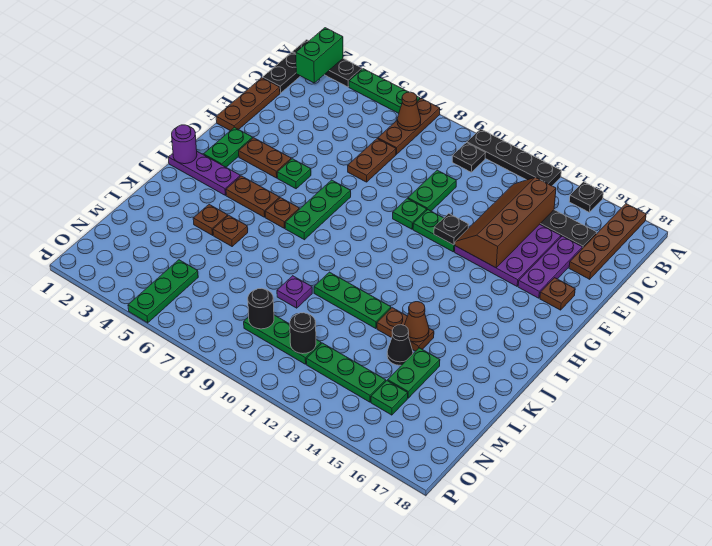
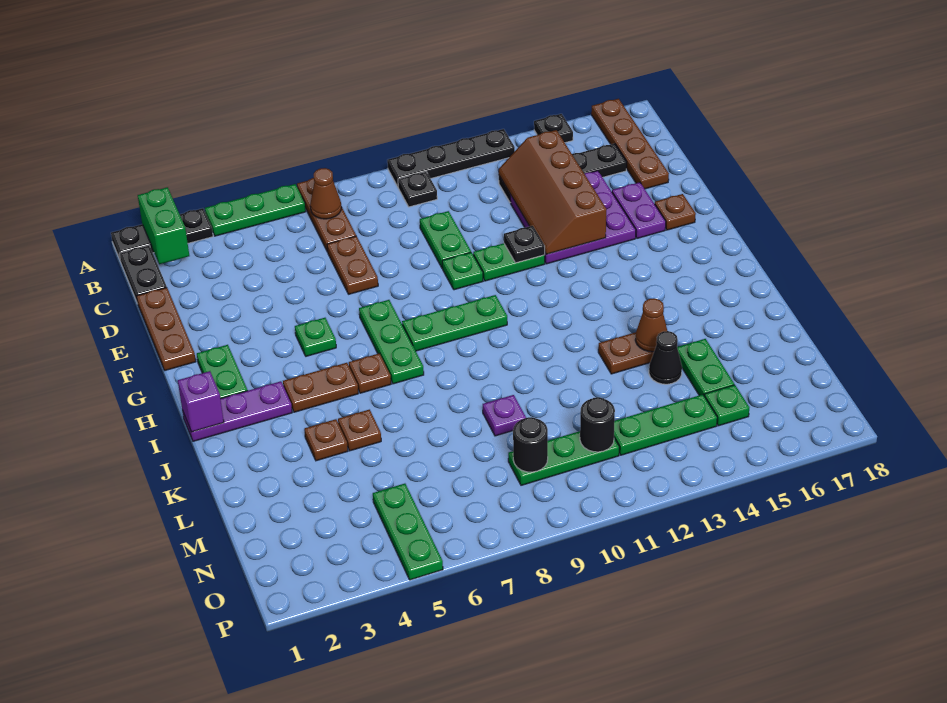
purple 1x3 plate [518,236,582,298] -> purple 1x2 plate [612,182,666,238]
brown 1x2 plate [239,138,291,178] -> none
purple 1x1 round brick [172,125,197,164] -> purple 1x1 brick [178,371,224,432]
green 1x3 plate [314,272,391,329] -> green 1x3 plate moved to [402,295,507,351]

